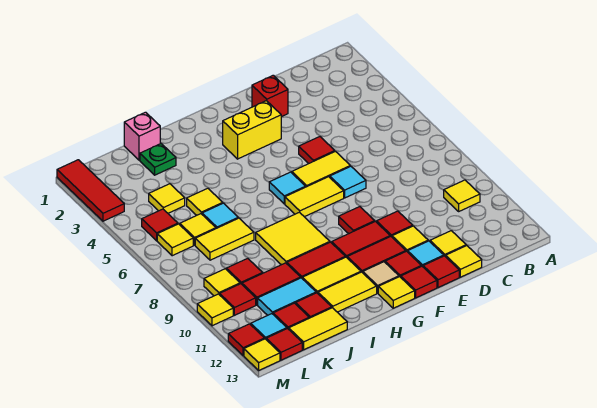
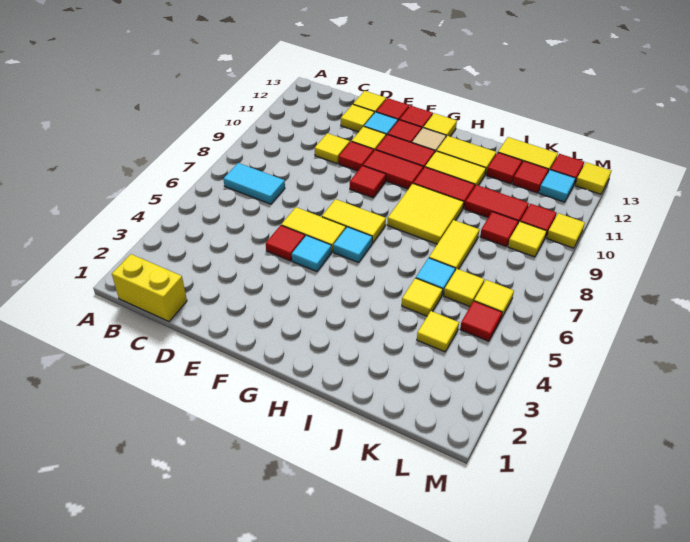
yellow 1x1 tile [444,180,480,211] -> yellow 1x1 tile moved to [315,133,350,163]
red 1x1 brick [252,75,288,117] -> none
cyan 1x1 tile [330,166,366,198] -> cyan 1x1 tile moved to [292,235,331,272]
yellow 1x2 brick [223,101,281,159] -> yellow 1x2 brick moved to [112,254,187,321]
pink 1x1 brick [124,112,160,160] -> none
green 1x1 plate [140,144,176,175] -> none
yellow 1x2 tile [195,218,254,260] -> yellow 1x2 tile turned to [429,220,479,271]
cyan 1x2 tile [258,278,316,315] -> cyan 1x2 tile moved to [223,163,285,204]
red 1x3 tile [57,160,124,221] -> none
red 1x1 tile [228,324,264,356] -> none

